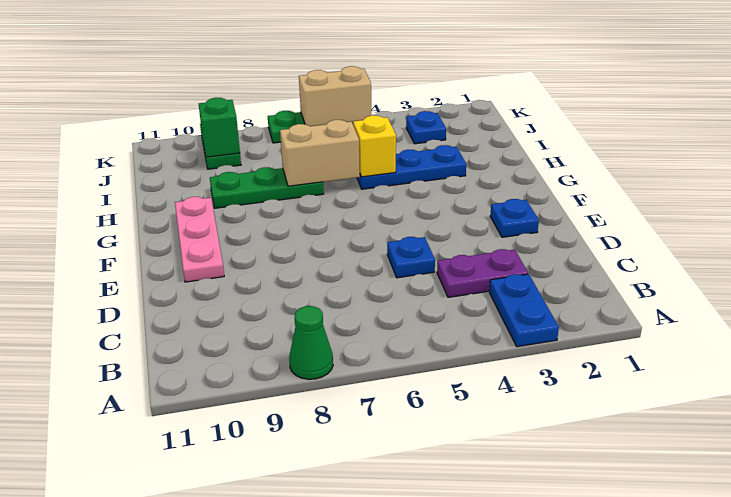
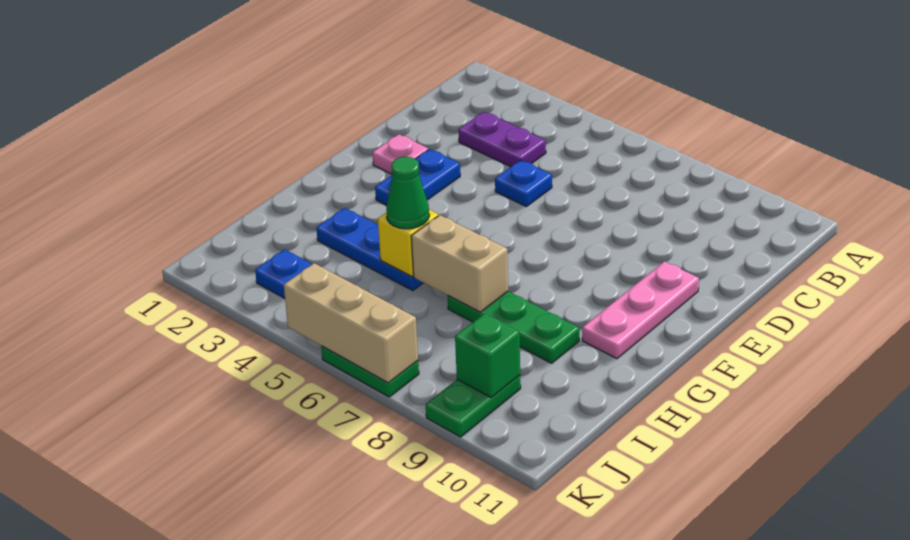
blue 1x2 plate [489,274,559,347] -> blue 1x2 plate moved to [375,149,460,205]
green 1x1 cone [289,306,333,379] -> green 1x1 cone moved to [386,157,429,229]
blue 1x1 plate [490,199,539,237] -> pink 1x1 plate [372,134,428,174]
tan 1x2 brick [299,66,371,126] -> tan 1x3 brick [284,263,418,383]

